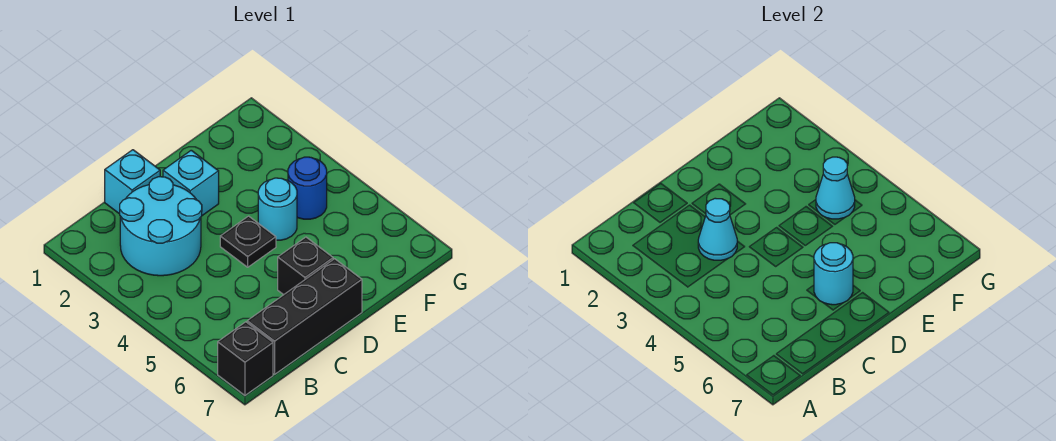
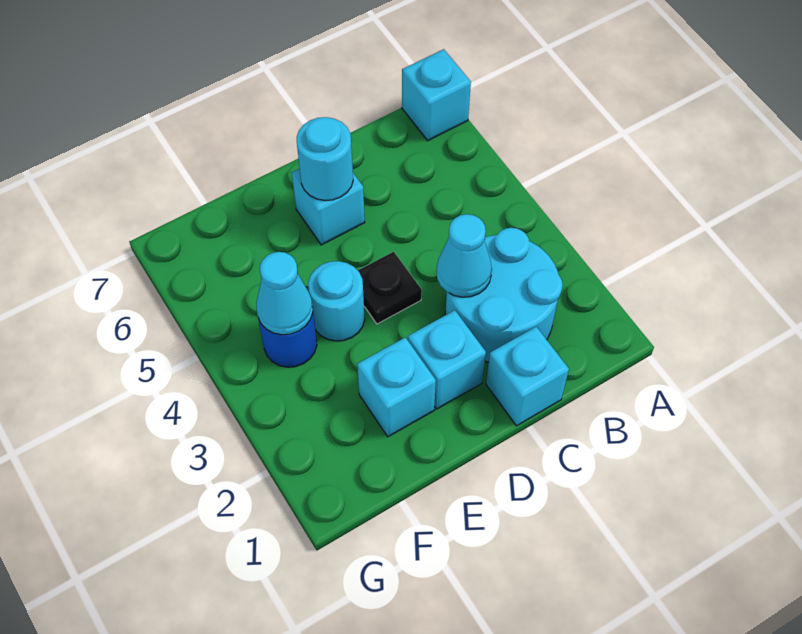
black 1x1 brick [218,322,273,395] -> cyan 1x1 brick [402,49,471,141]
black 1x3 brick [247,259,362,374] -> none
black 1x1 brick [278,237,333,295] -> cyan 1x1 brick [292,169,365,245]
none -> cyan 1x1 brick [357,337,436,437]

